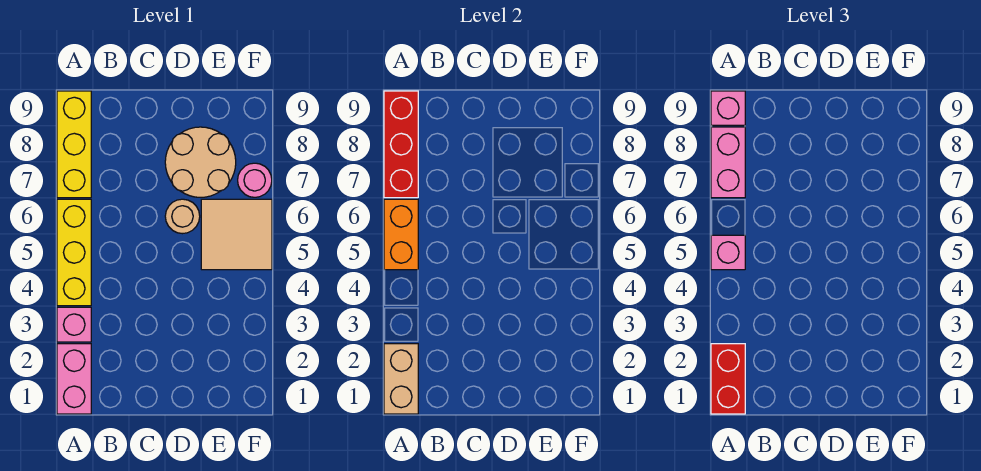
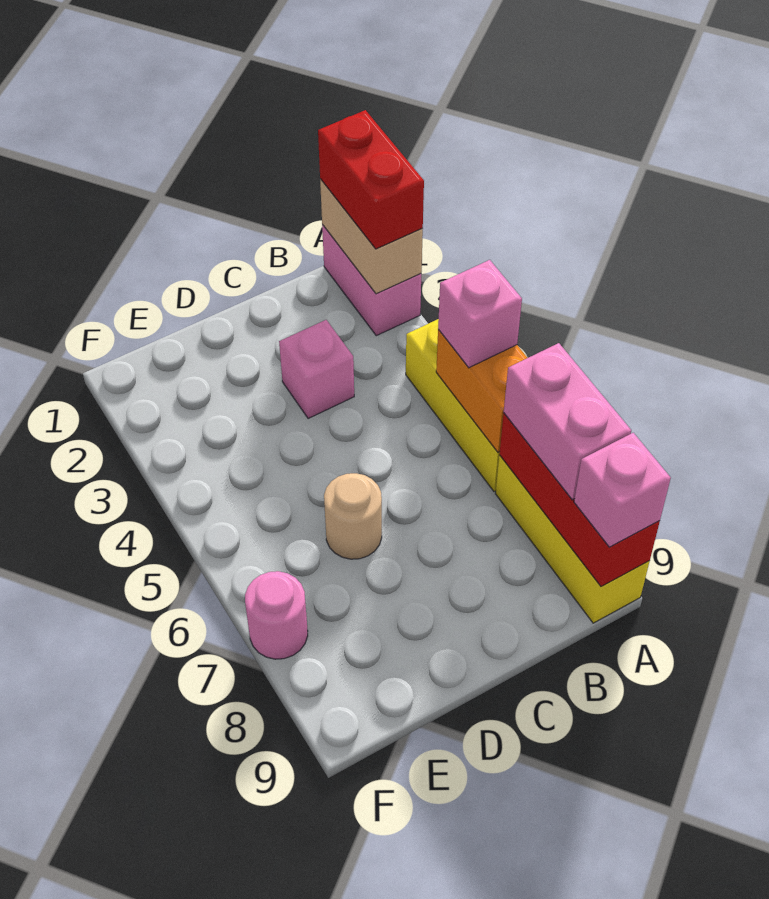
pink 1x1 brick [57,307,91,342] -> pink 1x1 brick moved to [279,320,354,419]
tan 2x2 round brick [165,127,236,197] -> none
tan 2x2 tile [201,199,272,270] -> none

